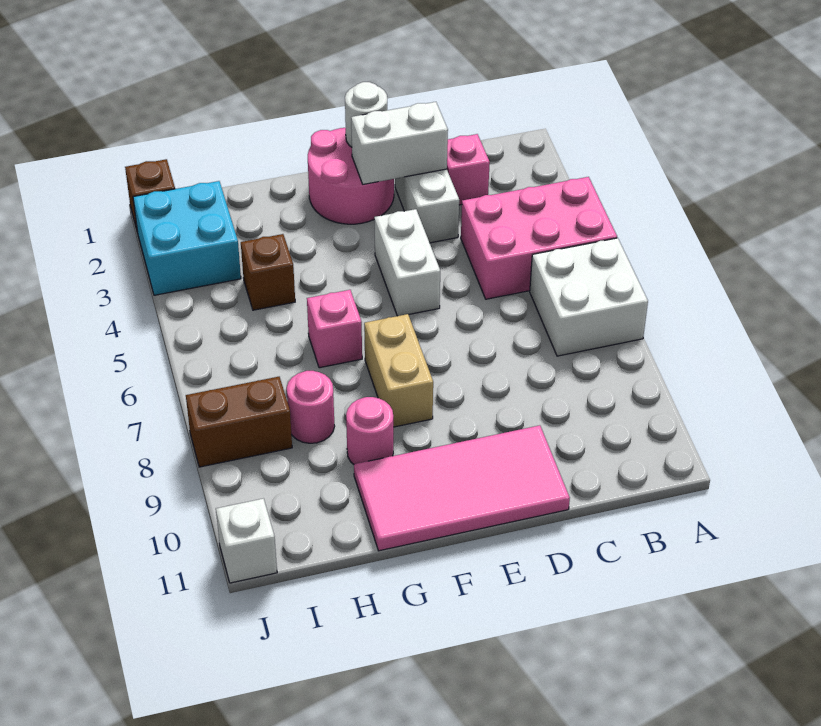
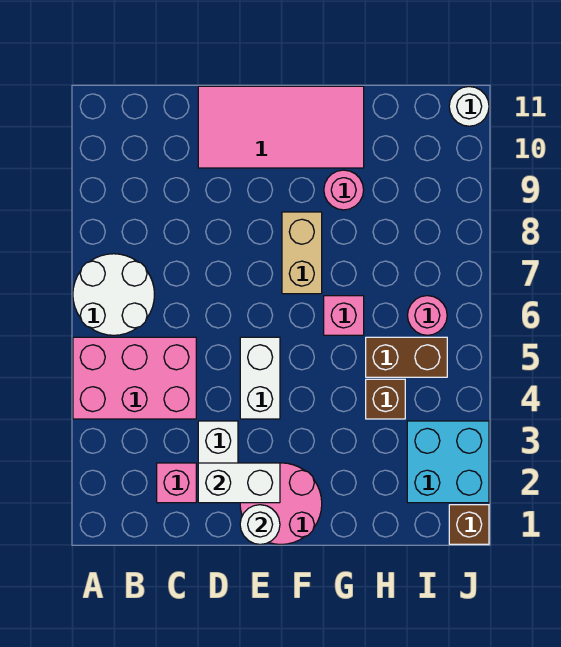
white 2x2 brick [530,238,648,356] -> white 2x2 round brick [73,254,155,335]
pink 1x1 round brick [286,371,335,443] -> pink 1x1 round brick moved to [407,296,447,335]
brown 1x2 brick [186,377,292,467] -> brown 1x2 brick moved to [366,337,447,377]
white 1x1 brick [216,499,277,583] -> white 1x1 round brick [449,87,489,126]

